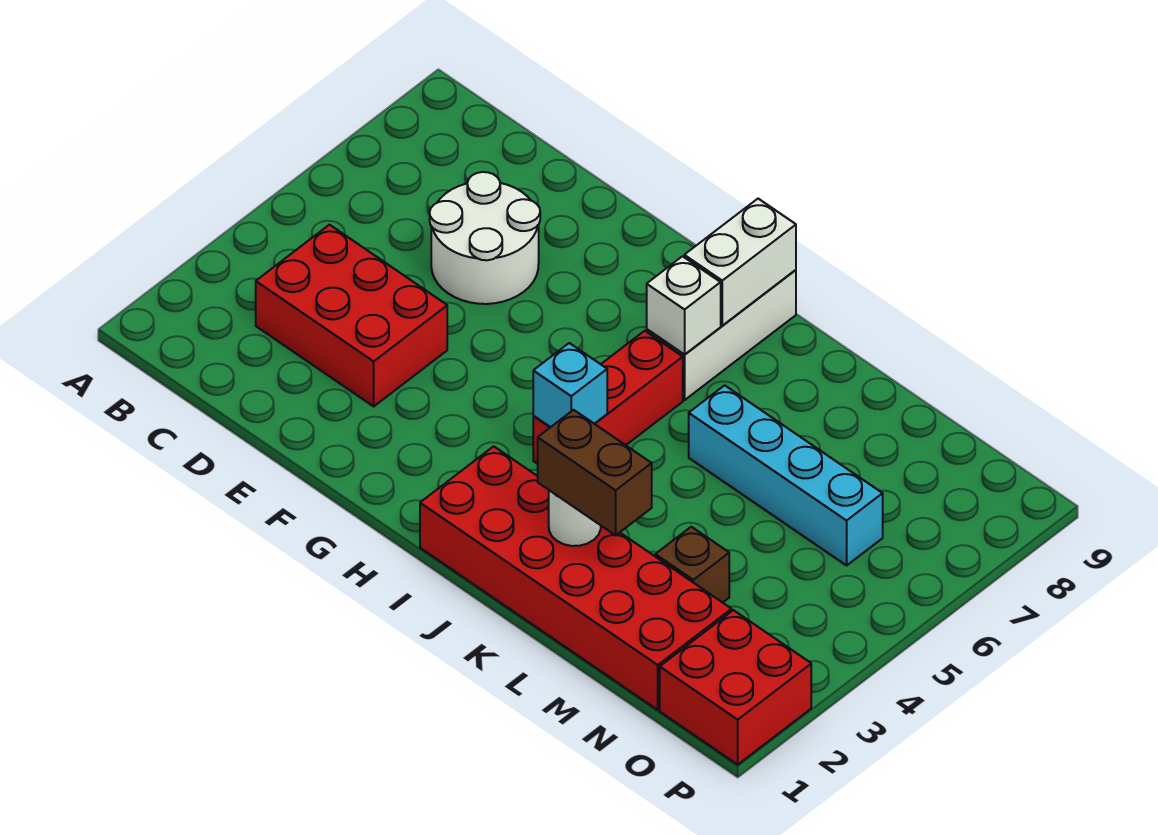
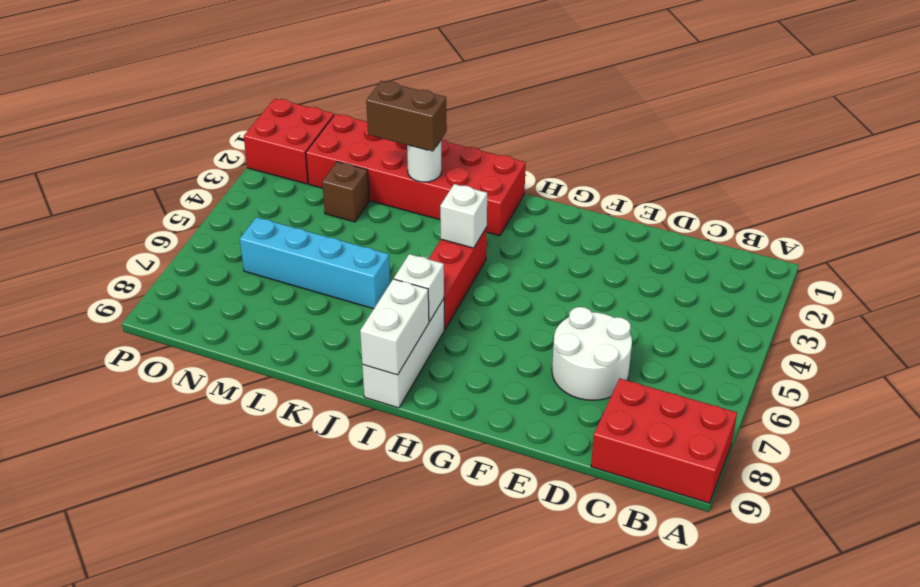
red 2x3 brick [256,225,447,406] -> red 2x3 brick moved to [591,378,737,503]
cyan 1x1 brick [533,343,607,427] -> white 1x1 brick [440,184,487,248]

